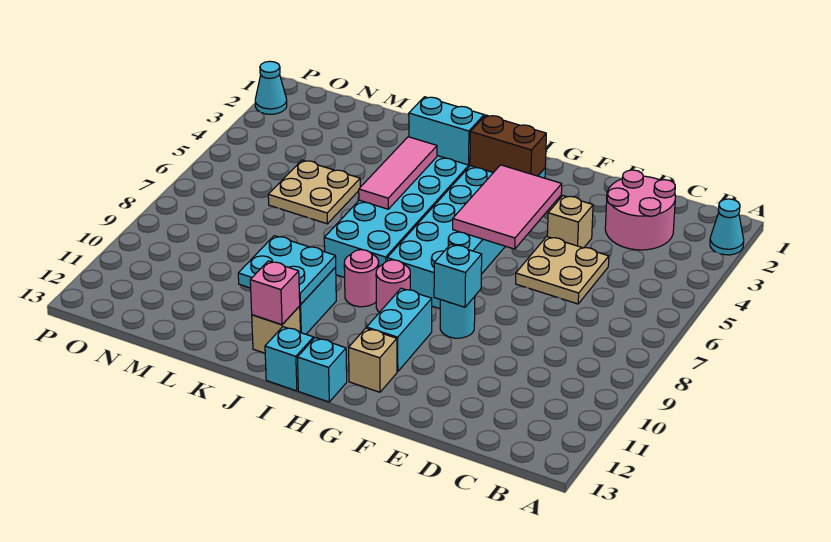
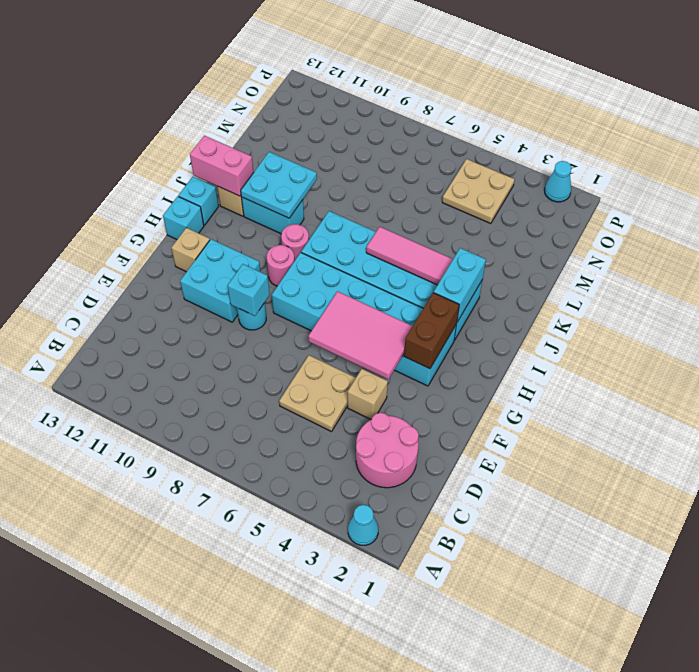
cyan 1x2 brick [367,288,432,372] -> cyan 2x2 brick [180,239,260,322]
pink 1x1 brick [250,261,300,325] -> pink 1x2 brick [190,136,254,196]
tan 2x2 plate [268,160,360,224] -> tan 2x2 plate moved to [442,159,515,224]

